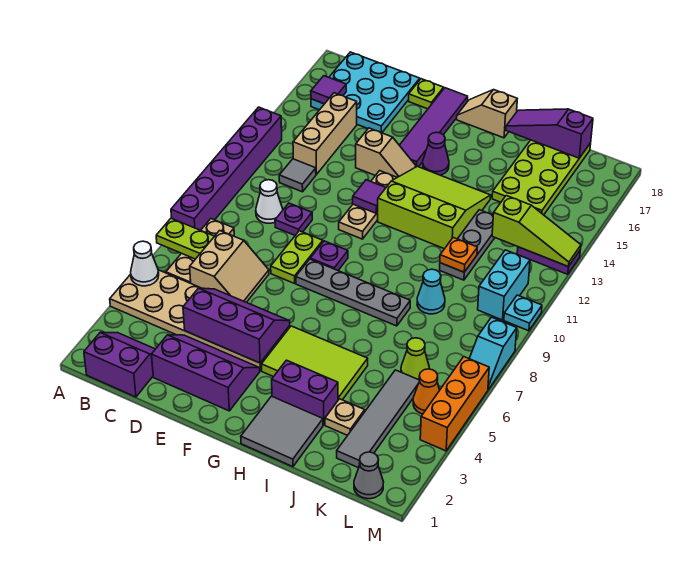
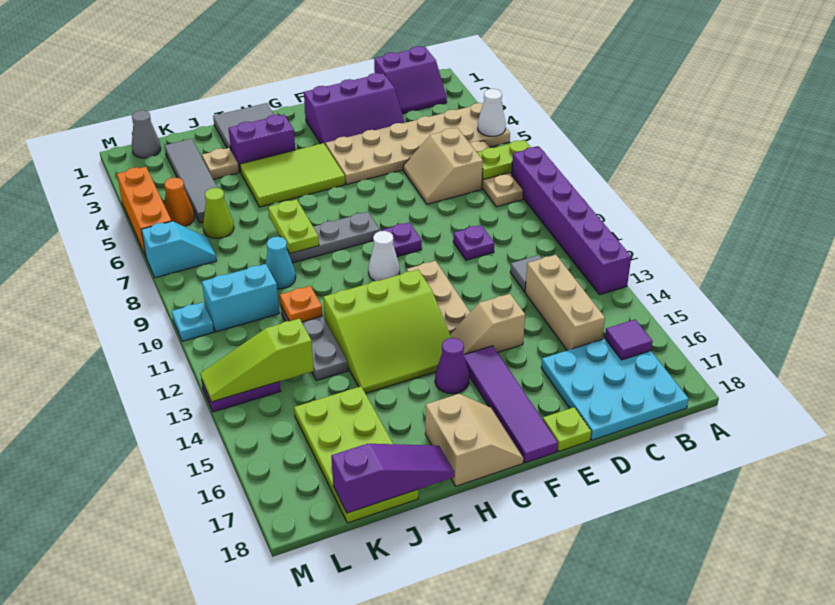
white 1x1 cone [256,180,283,223] -> white 1x1 cone moved to [368,231,400,281]
purple 2x3 slope [183,288,290,363] -> none
lime 1x2 plate [271,231,323,283] -> lime 1x2 plate moved to [268,199,319,253]
grey 1x4 plate [296,259,410,326] -> grey 1x3 plate [287,212,380,263]
purple 1x1 tile [353,180,386,213] -> none
tan 1x2 slope [457,90,517,138] -> tan 2x2 slope [425,394,524,486]
cyan 1x2 brick [478,250,530,320] -> cyan 1x2 brick turned to [202,264,279,332]
cyan 1x2 slope [469,317,517,390] -> cyan 1x2 slope turned to [141,221,217,278]

